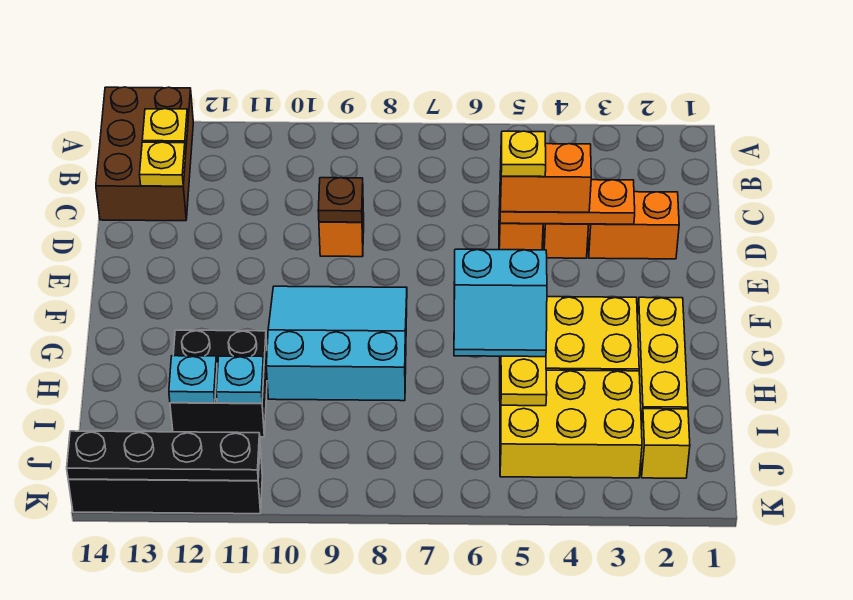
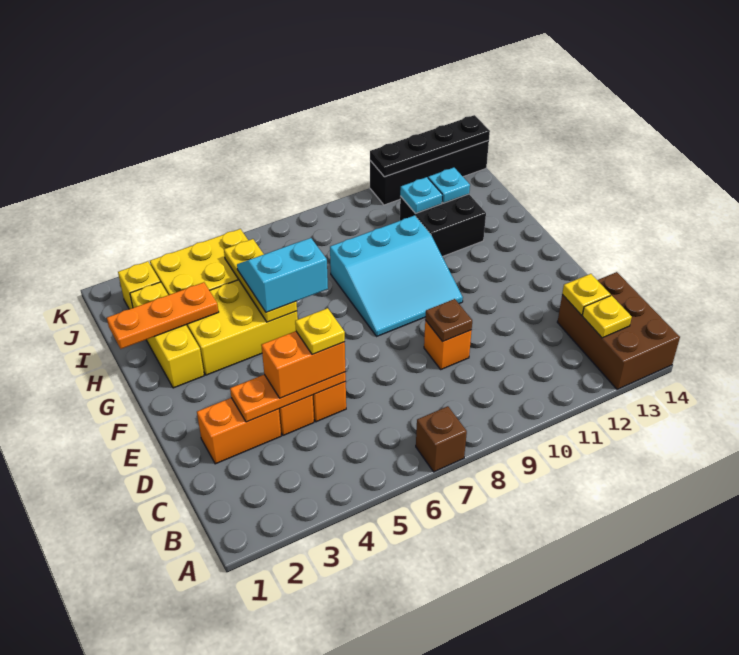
none -> brown 1x1 brick [416,406,467,472]
none -> orange 1x3 plate [107,282,219,349]

